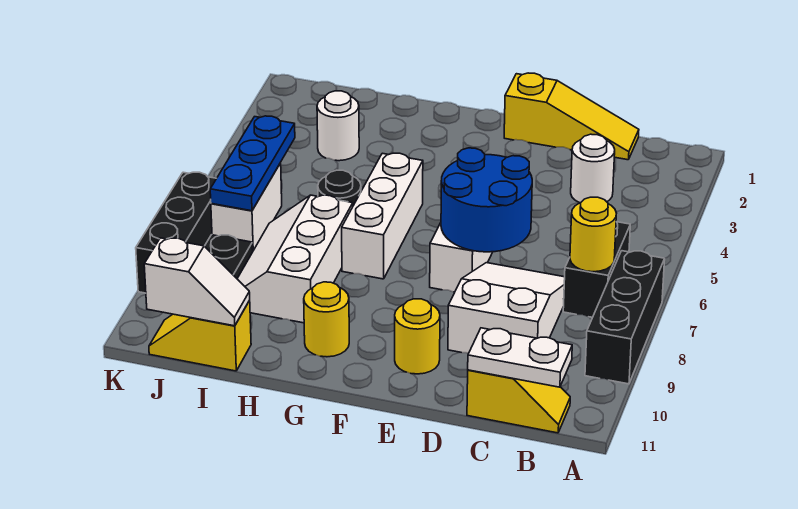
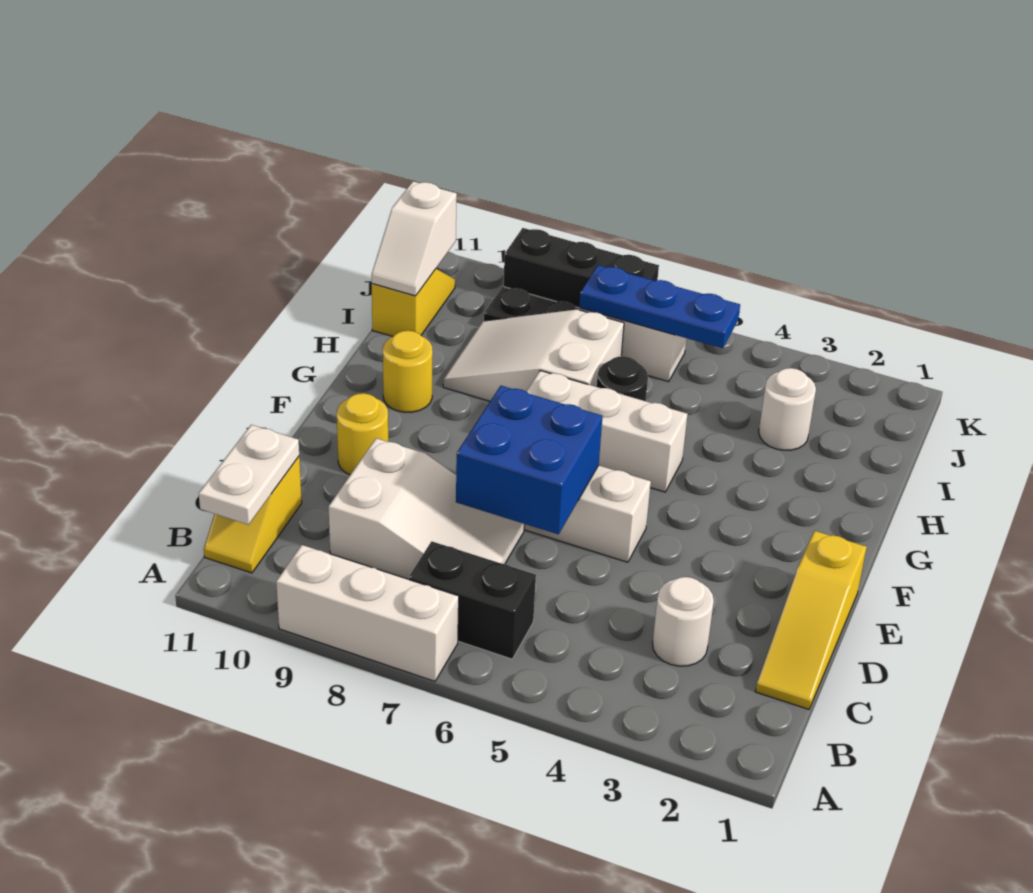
black 1x3 brick [585,251,665,384] -> white 1x3 brick [276,545,459,681]
yellow 1x1 round brick [570,197,616,272] -> none
blue 2x2 round brick [441,148,532,252] -> blue 2x2 brick [456,386,602,534]
white 2x3 slope [237,195,353,323] -> white 2x3 slope turned to [443,310,624,401]

